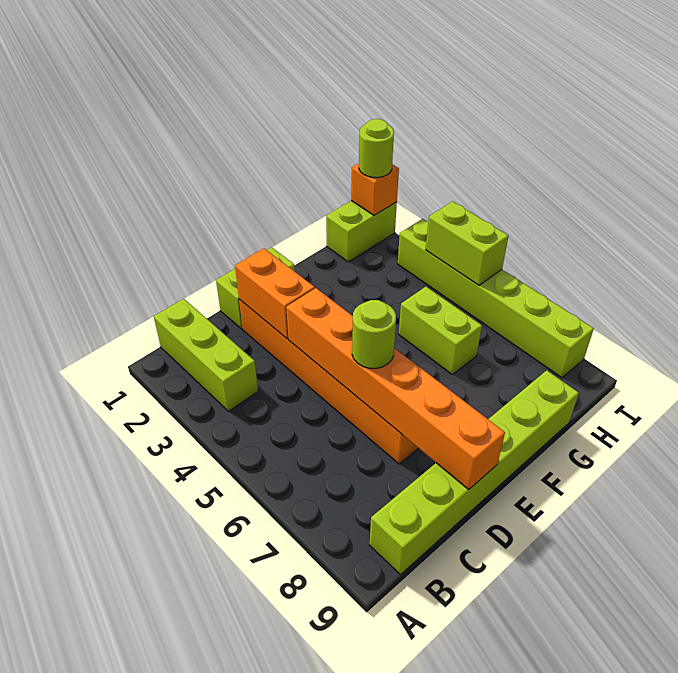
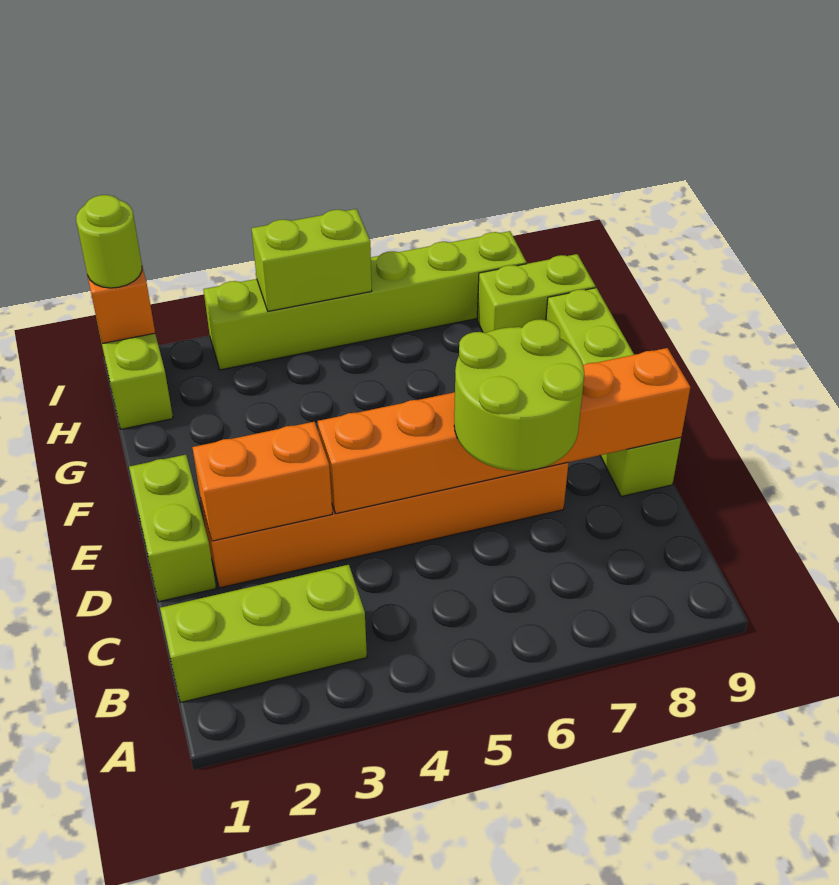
lime 1x6 brick [370,370,579,574] -> lime 1x4 brick [546,288,681,497]
lime 1x1 round brick [352,300,396,368] -> lime 2x2 round brick [454,319,584,471]
lime 1x2 brick [399,287,482,374] -> lime 1x2 brick moved to [477,254,596,333]

